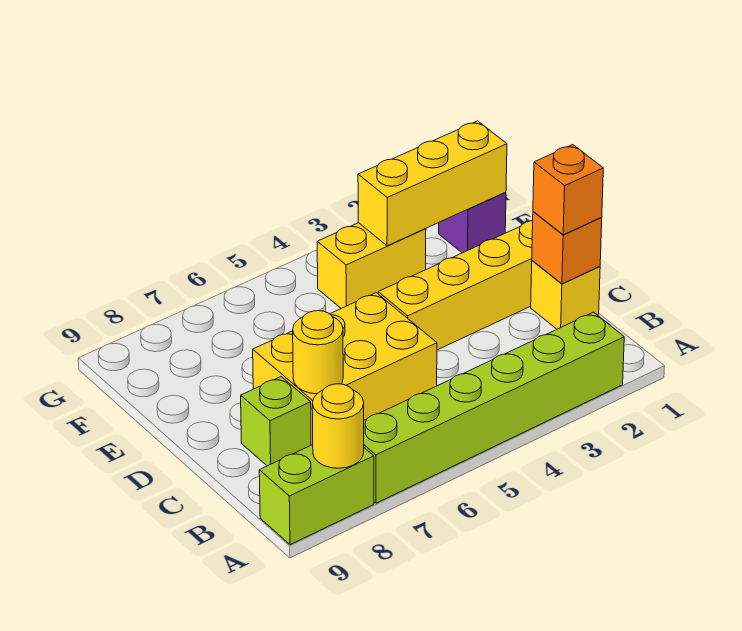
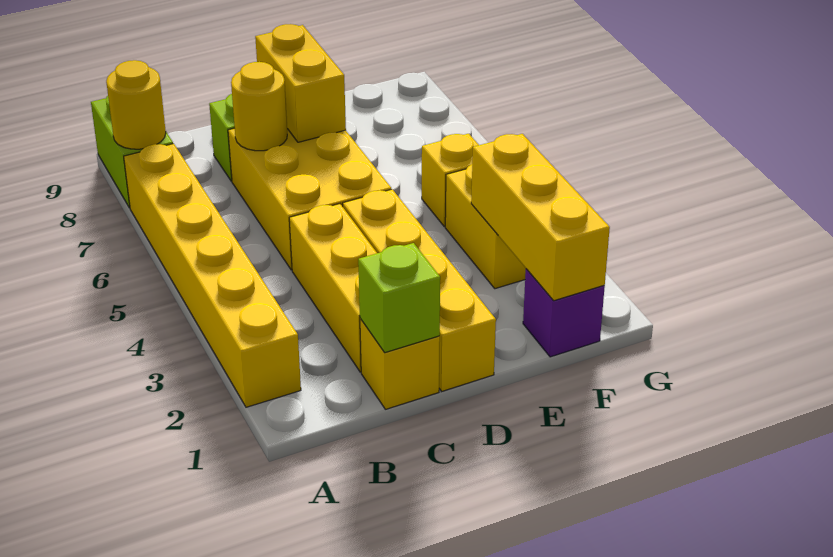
lime 1x6 brick [364,312,624,503] -> yellow 1x6 brick [124,144,301,407]
orange 1x1 brick [532,212,602,284] -> lime 1x1 brick [358,243,440,353]
orange 1x1 brick [533,145,603,235] -> none
none -> yellow 1x3 brick [289,204,377,372]
none -> yellow 1x2 brick [255,24,346,142]
none -> yellow 1x1 brick [422,134,479,227]

